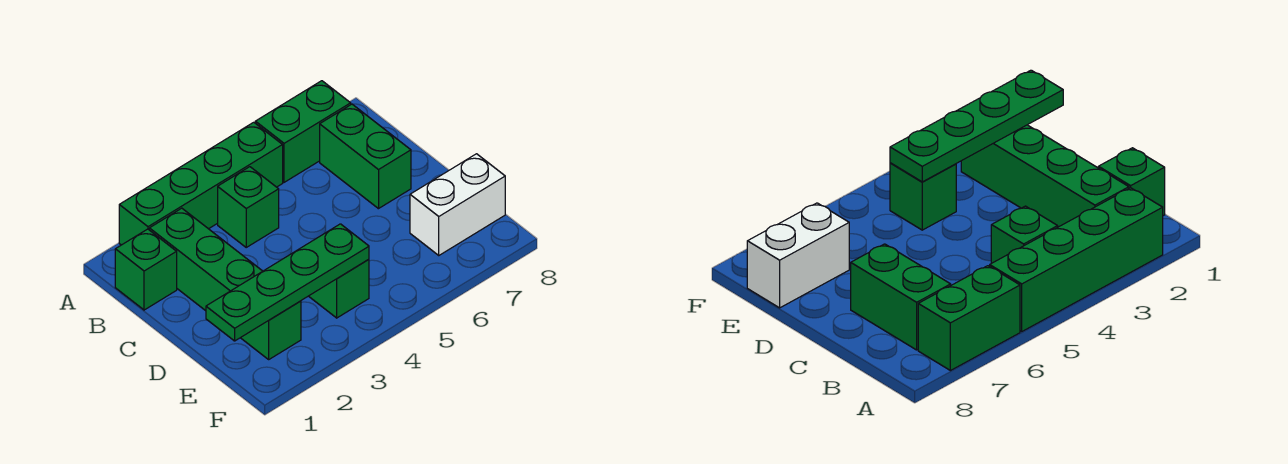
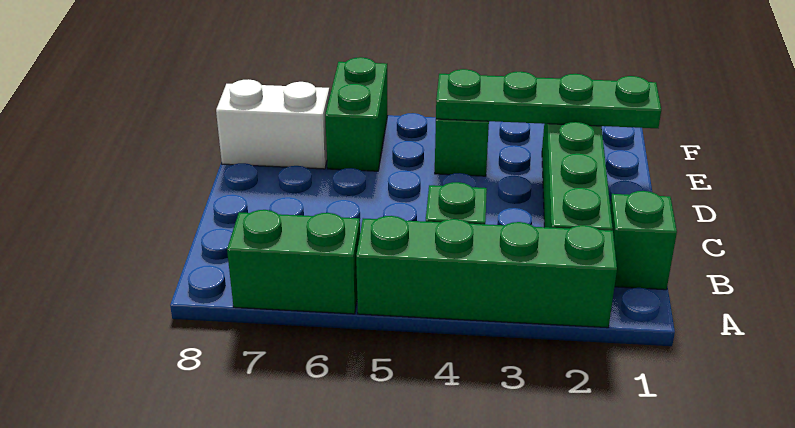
green 1x2 brick [320,104,411,209] -> green 1x2 brick moved to [325,57,388,171]

